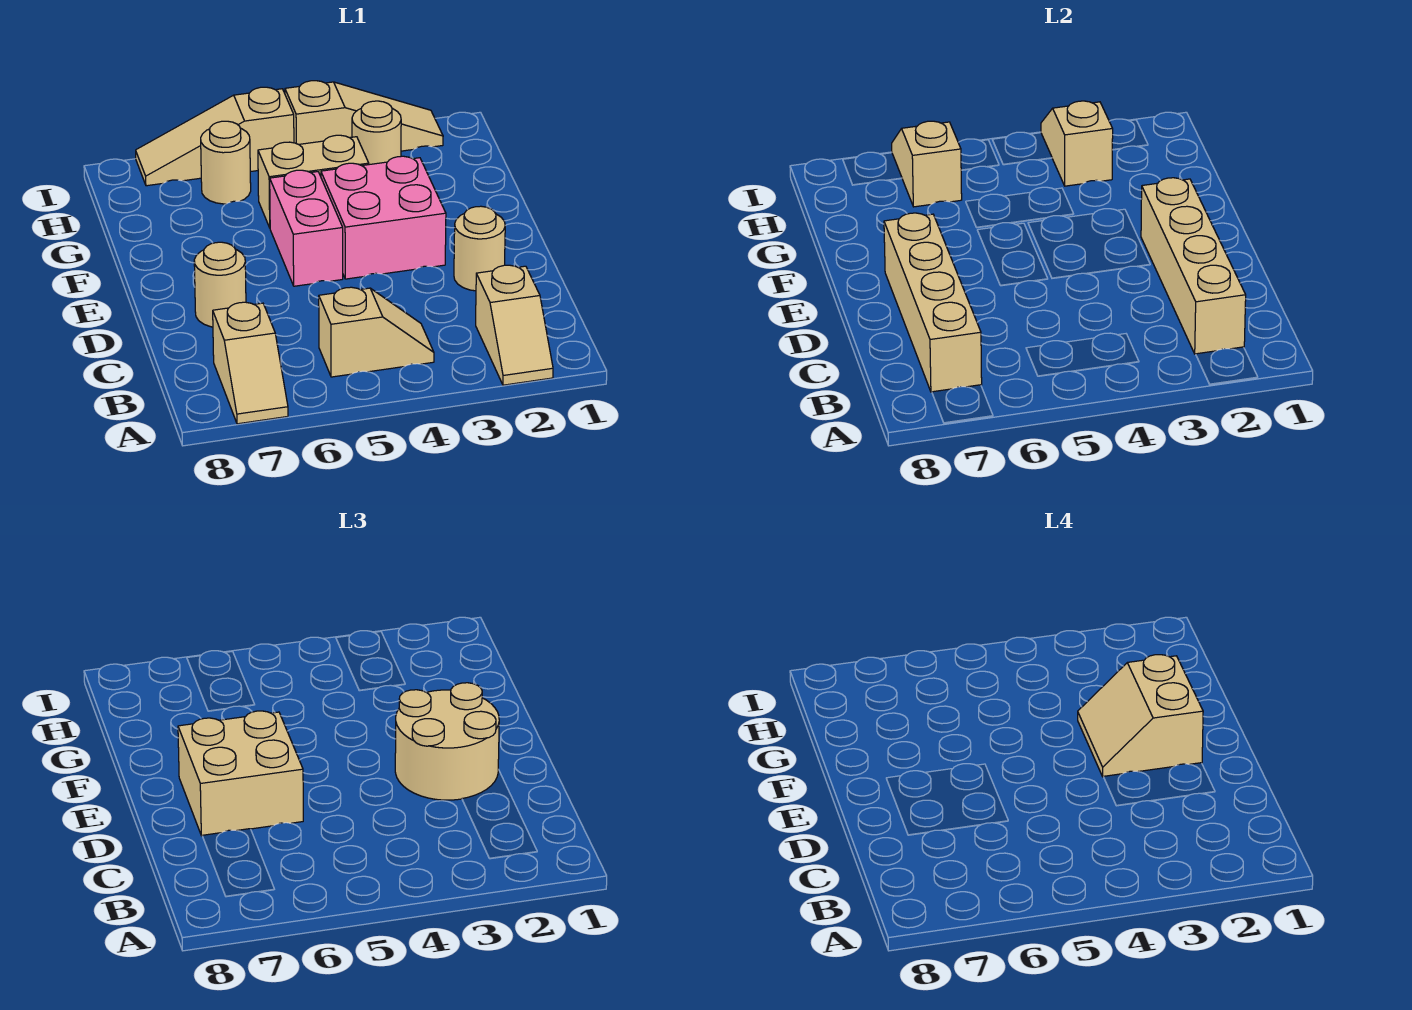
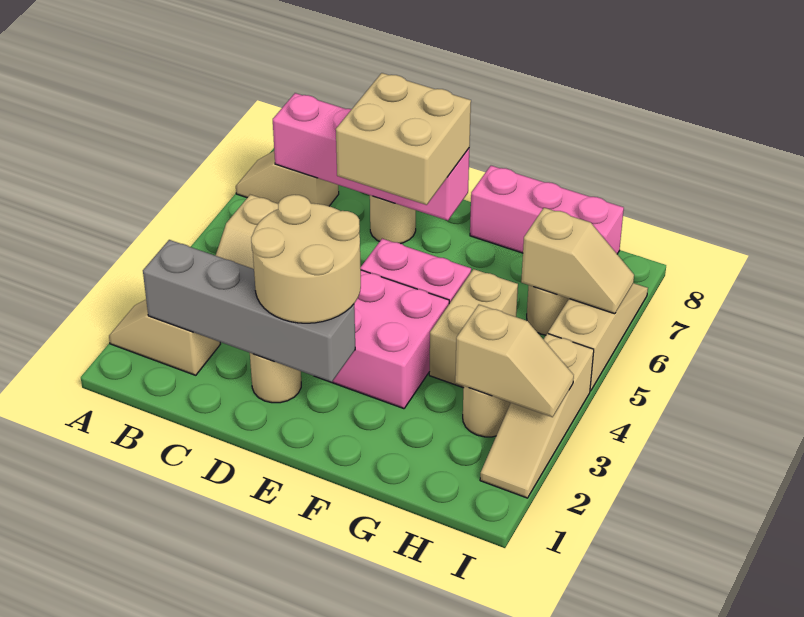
tan 1x4 brick [1141,178,1246,354] -> grey 1x4 brick [143,240,355,382]
tan 1x4 brick [884,213,982,392] -> pink 1x4 brick [273,93,469,220]
tan 2x2 slope [1078,655,1203,777] -> none
none -> pink 1x3 brick [470,166,624,254]

